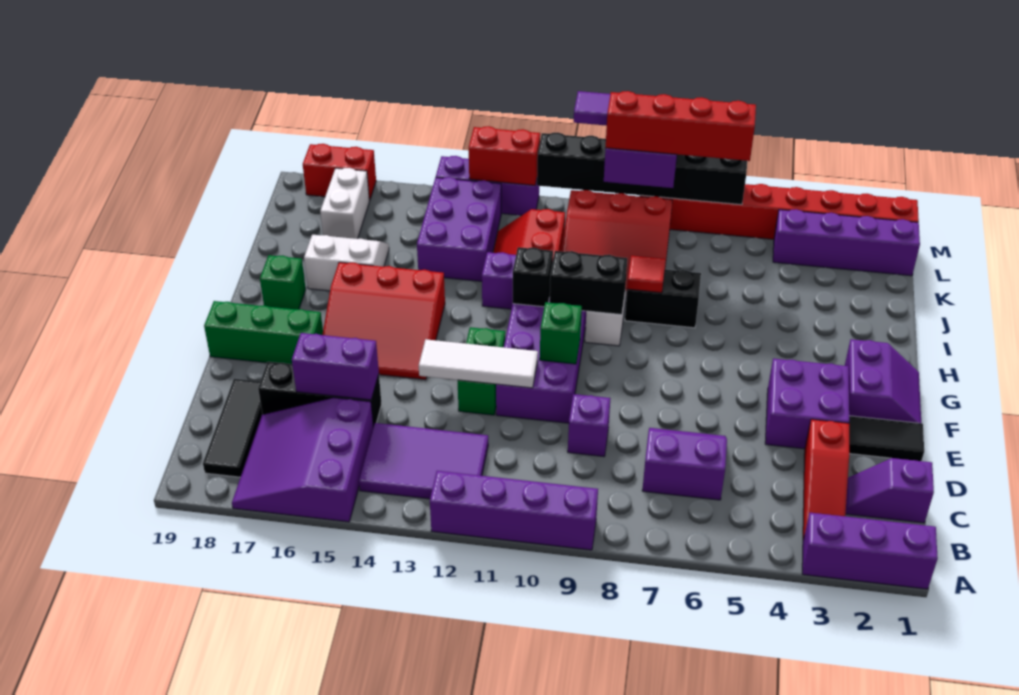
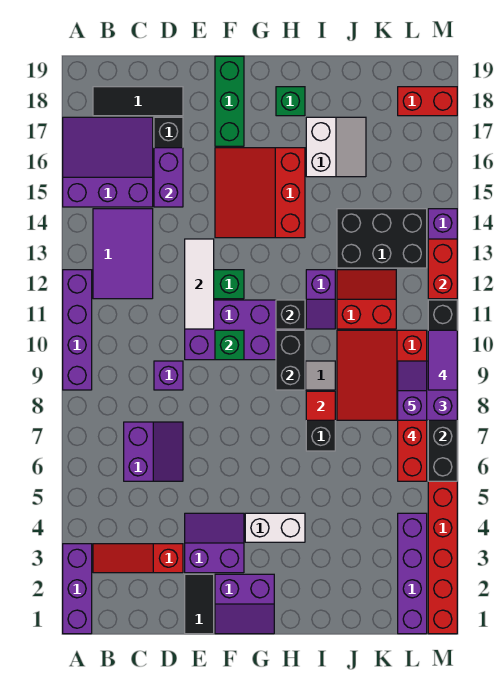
purple 1x2 slope [846,458,934,523] -> purple 1x2 slope moved to [398,361,427,420]
purple 2x2 brick [765,358,849,449] -> purple 2x2 slope [185,513,244,573]
purple 2x3 brick [417,177,501,281] -> black 2x3 brick [337,209,427,268]
white 1x2 brick [320,168,369,239] -> white 1x2 brick moved to [245,513,305,542]
red 1x2 brick [303,144,376,201] -> red 1x2 brick turned to [398,87,457,116]

